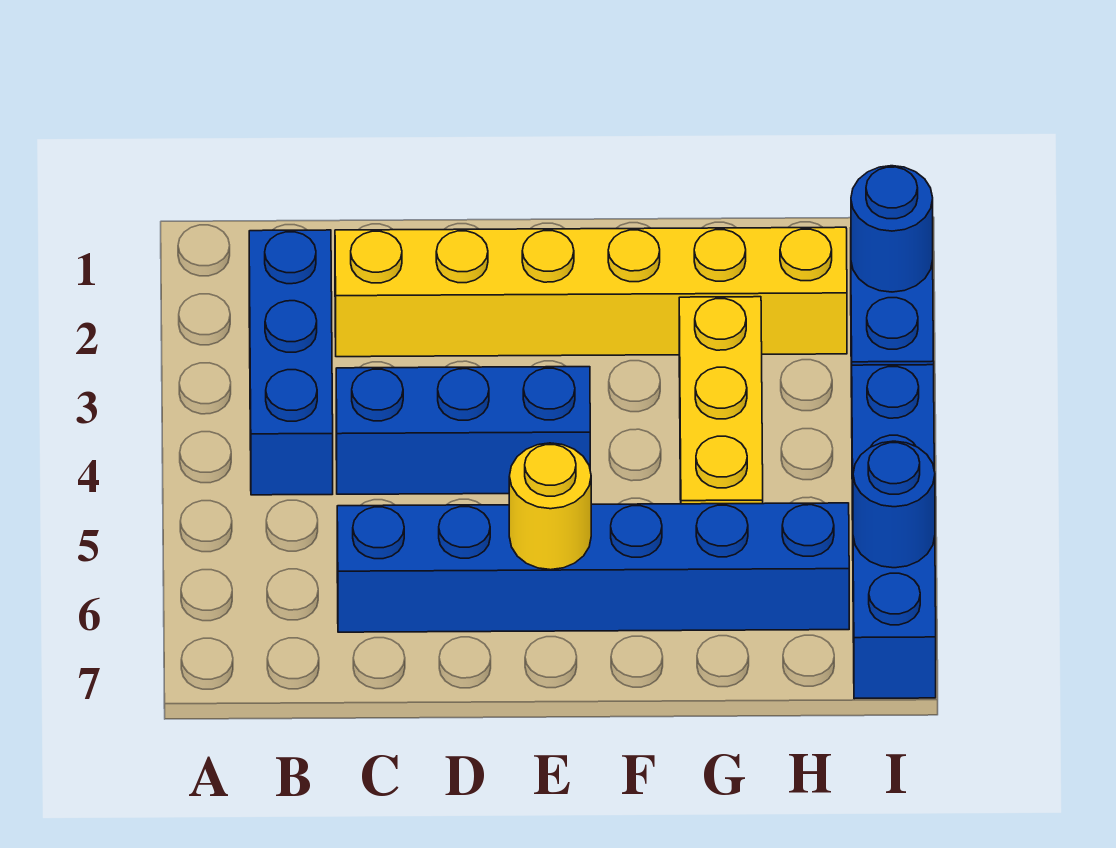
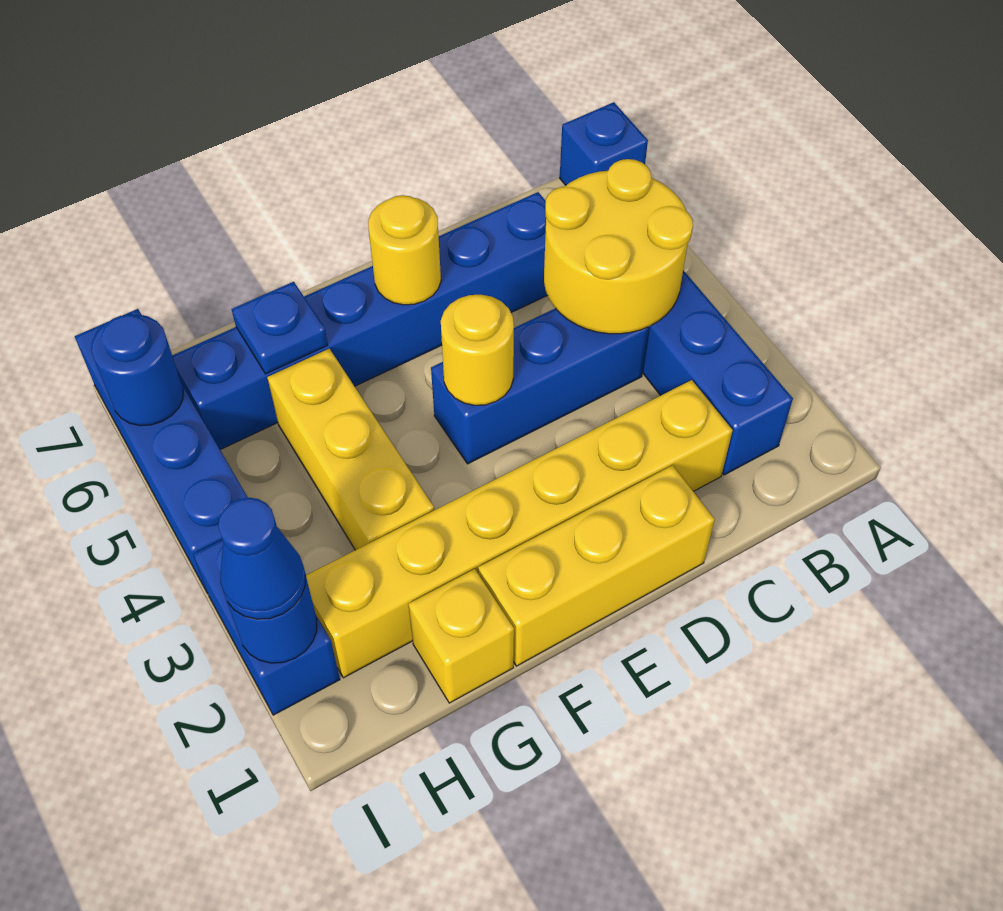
none -> blue 1x1 brick [560,102,648,185]
none -> yellow 2x2 round brick [544,159,693,334]
none -> yellow 1x3 brick [478,465,715,666]
none -> yellow 1x1 round brick [441,295,514,405]
none -> yellow 1x1 brick [408,569,514,703]
none -> blue 1x1 plate [232,282,328,374]
none -> blue 1x1 cone [218,498,305,619]

